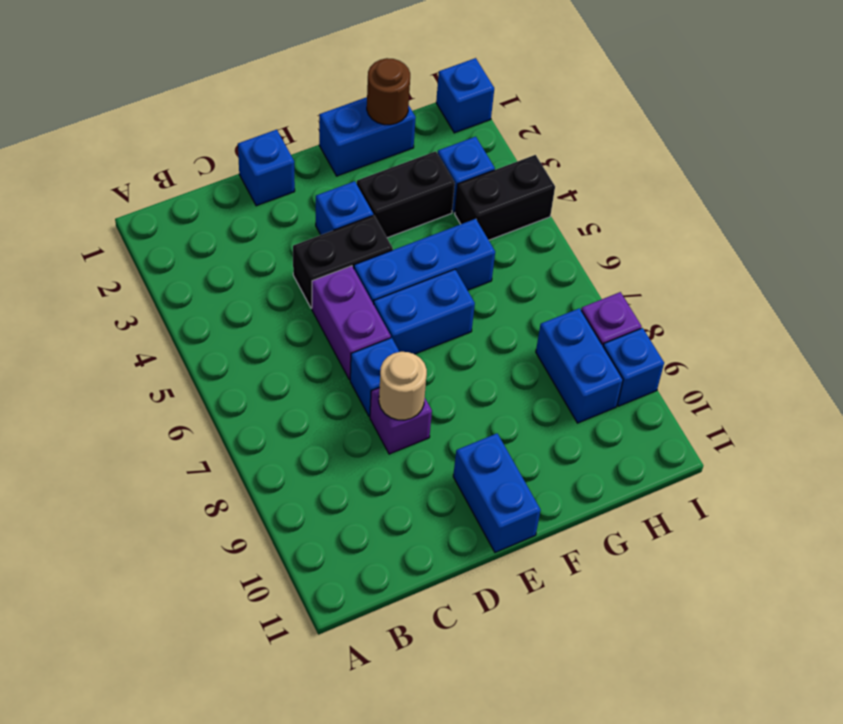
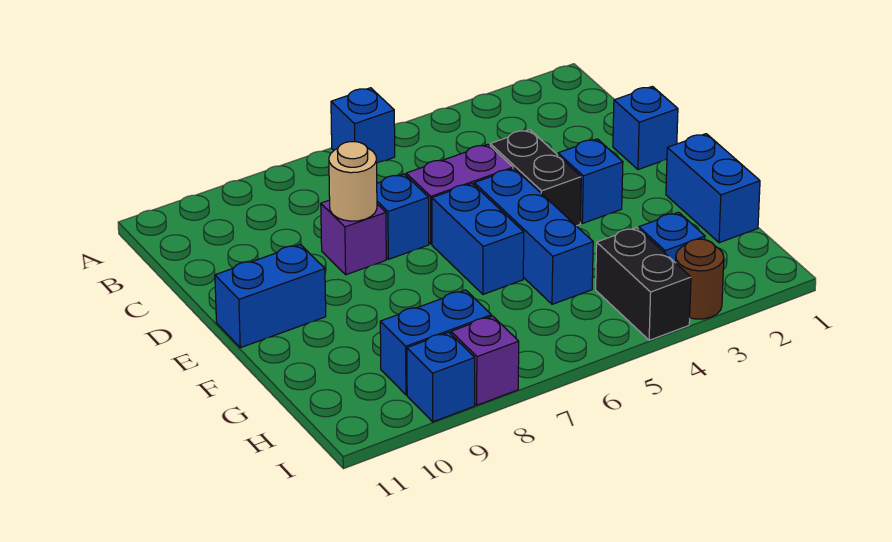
black 1x2 brick [357,151,455,238] -> none
brown 1x1 round brick [367,58,410,125] -> brown 1x1 round brick moved to [676,239,724,319]
blue 1x1 brick [436,58,494,133] -> blue 1x1 brick moved to [331,88,395,163]

